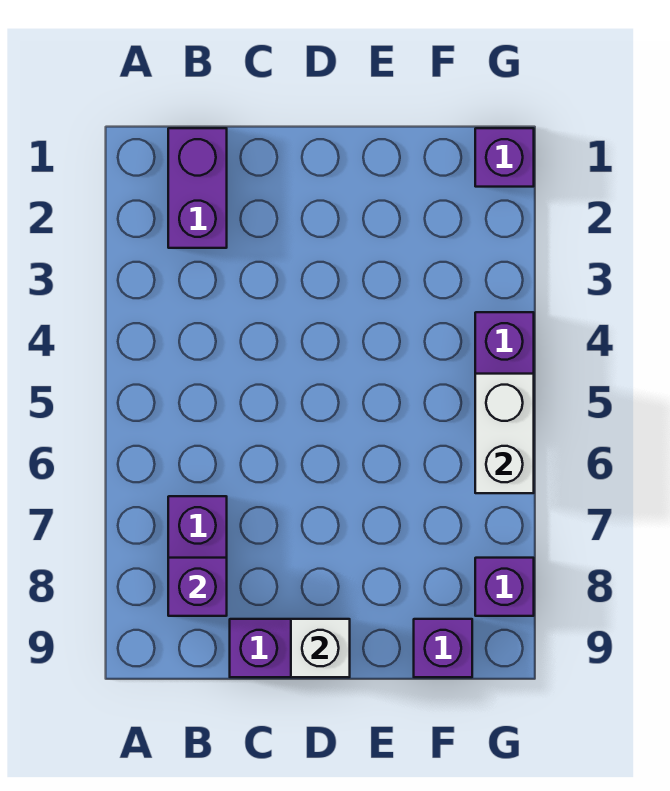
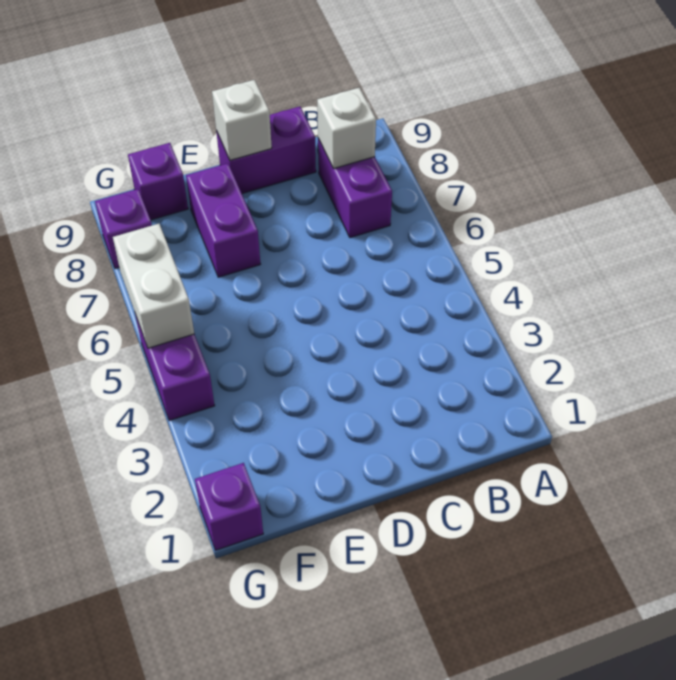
purple 1x2 brick [168,128,227,248] -> purple 1x2 brick moved to [186,163,260,277]
purple 1x1 brick [168,558,227,616] -> white 1x1 brick [317,88,376,169]

